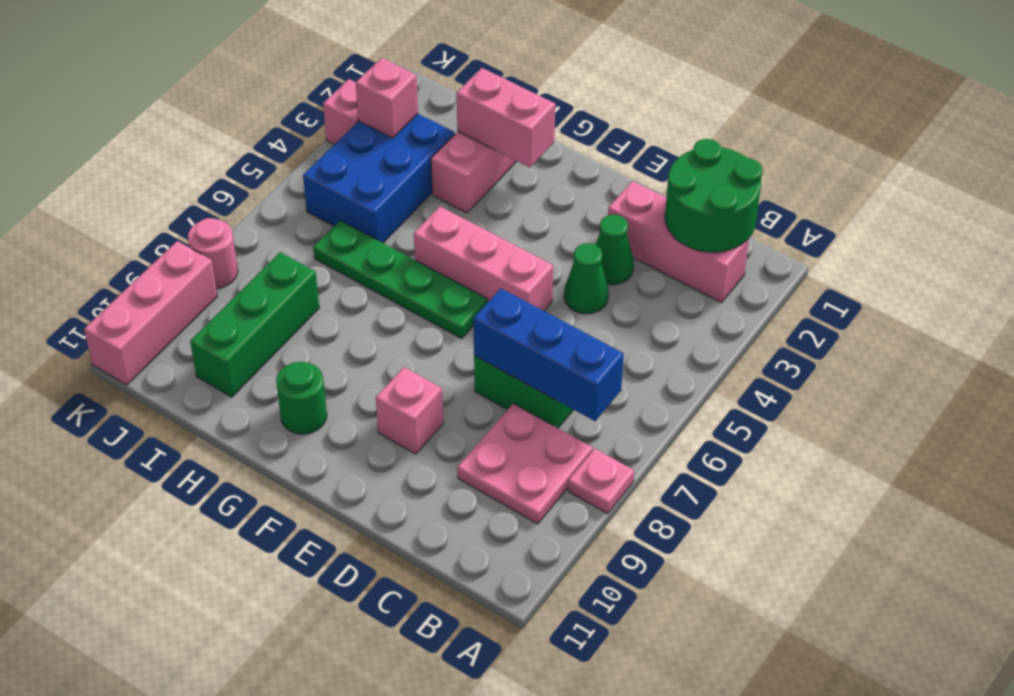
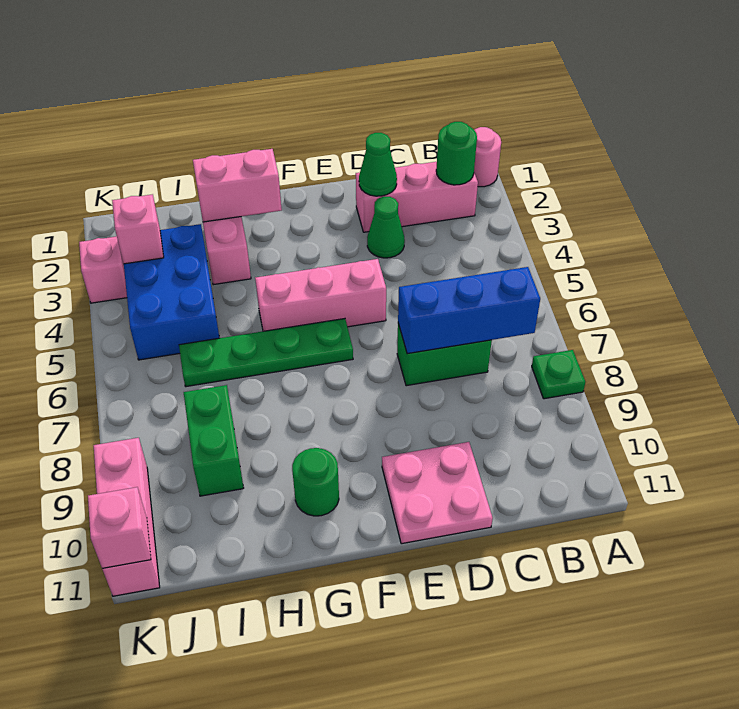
pink 1x1 plate [568,449,634,513] -> green 1x1 plate [532,350,585,399]
green 2x2 round brick [665,139,762,252] -> green 1x1 round brick [436,122,477,185]
pink 2x2 plate [457,404,593,524] -> pink 2x2 plate moved to [382,442,493,544]
green 1x1 cone [564,243,609,314] -> green 1x1 cone moved to [359,133,397,196]
pink 1x1 brick [376,367,443,454] -> pink 1x1 brick moved to [88,487,151,569]
green 1x3 brick [190,252,319,397] -> green 1x2 brick [184,385,244,496]
pink 1x1 round brick [188,218,238,288] -> pink 1x1 round brick moved to [474,127,501,187]

